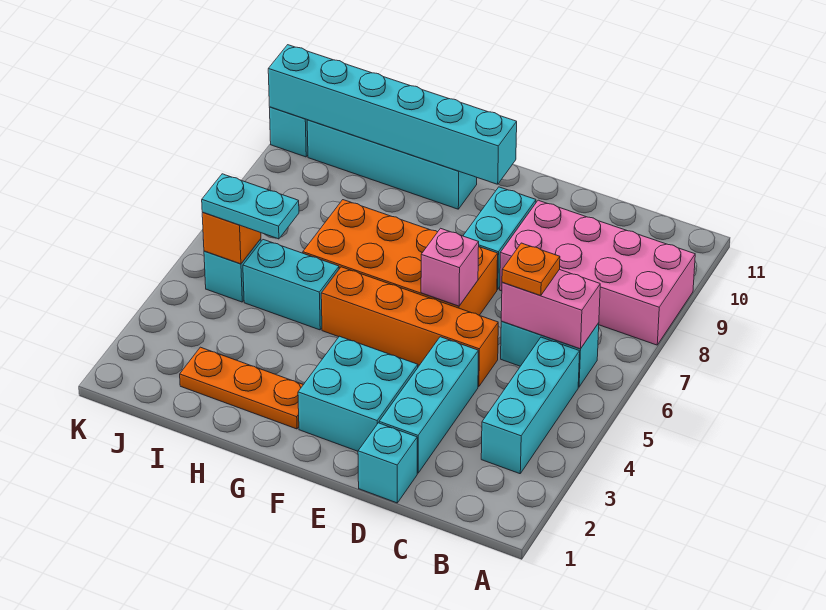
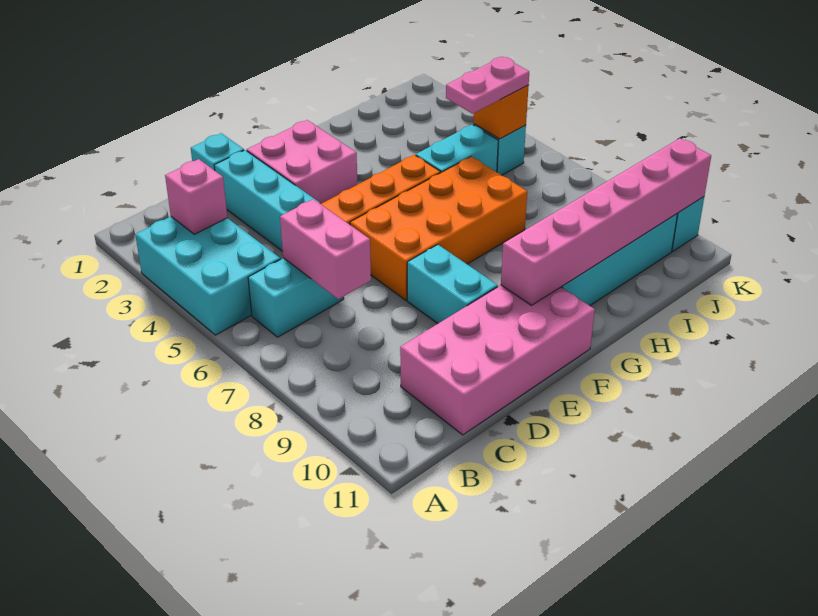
pink 2x4 brick [500,200,695,345] -> pink 2x4 brick moved to [400,285,595,435]
cyan 1x3 brick [481,337,580,474] -> cyan 2x3 brick [135,217,280,335]
pink 1x2 brick [501,269,600,349] -> pink 1x2 brick turned to [280,199,371,299]
orange 1x1 plate [502,243,560,296] -> none
cyan 2x2 brick [298,336,418,451] -> pink 2x2 brick [247,120,357,204]
pink 1x1 brick [421,228,479,306] -> pink 1x1 brick moved to [165,159,227,234]
cyan 1x6 brick [268,45,517,184] -> pink 1x6 brick [501,138,711,305]
orange 1x3 plate [180,347,303,429] -> none
cyan 1x2 plate [202,174,299,239] -> pink 1x2 plate [446,57,529,114]

